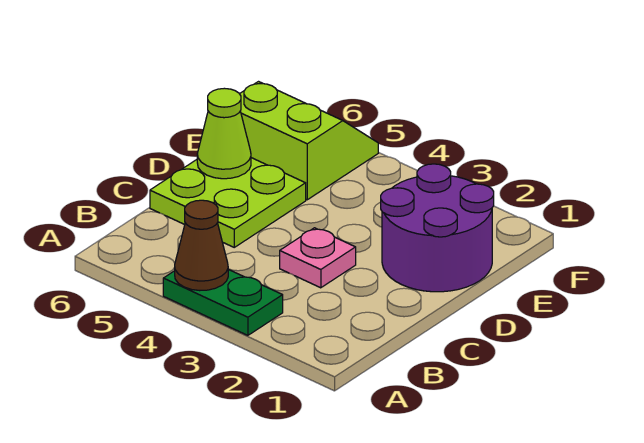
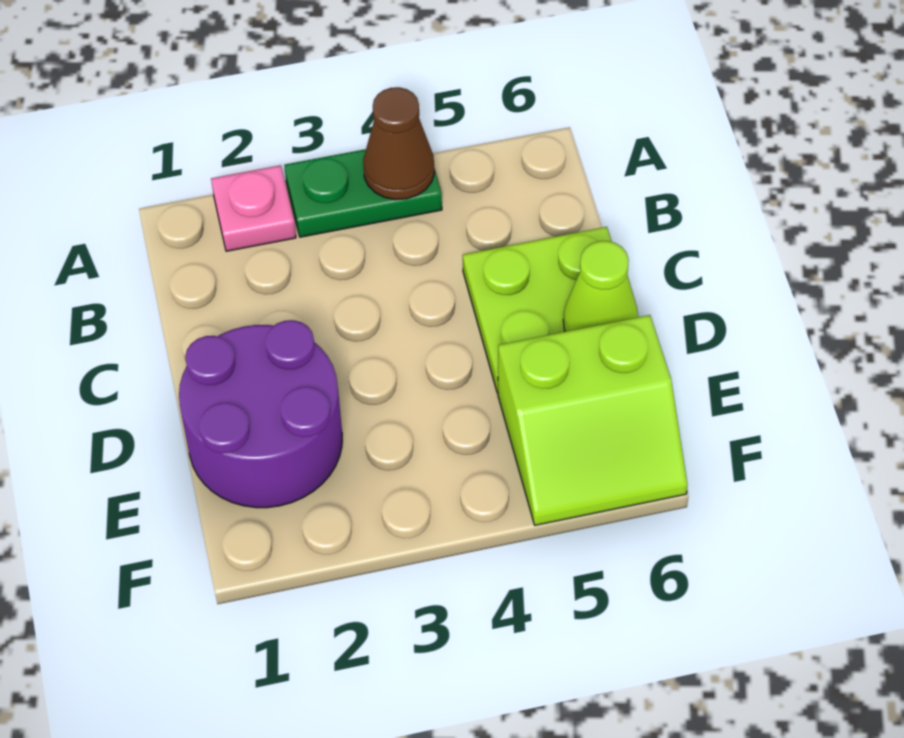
pink 1x1 plate [280,228,356,288] -> pink 1x1 plate moved to [211,165,296,251]

